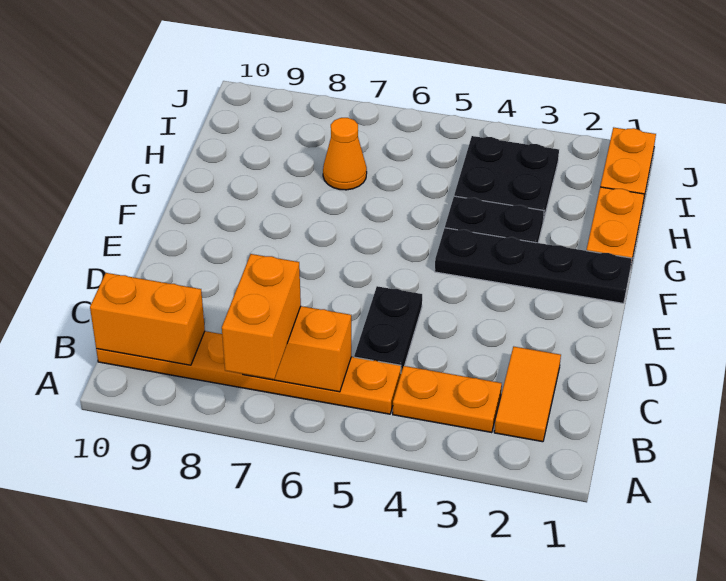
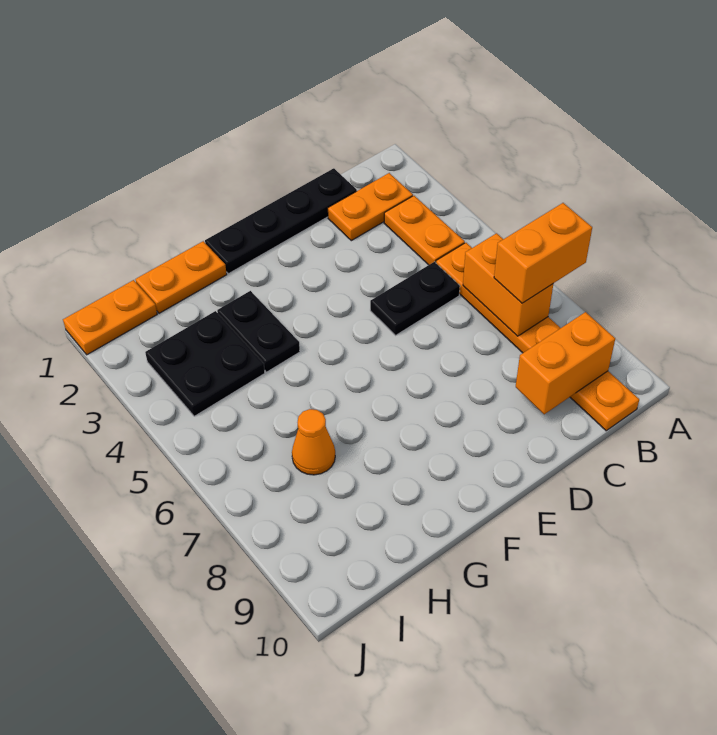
orange 1x2 tile [494,347,561,442] -> orange 1x2 plate [328,173,413,241]
orange 1x2 brick [90,273,205,365] -> orange 1x2 brick turned to [516,312,615,414]
black 1x4 plate [435,228,632,303] -> black 1x4 plate turned to [205,168,357,274]

